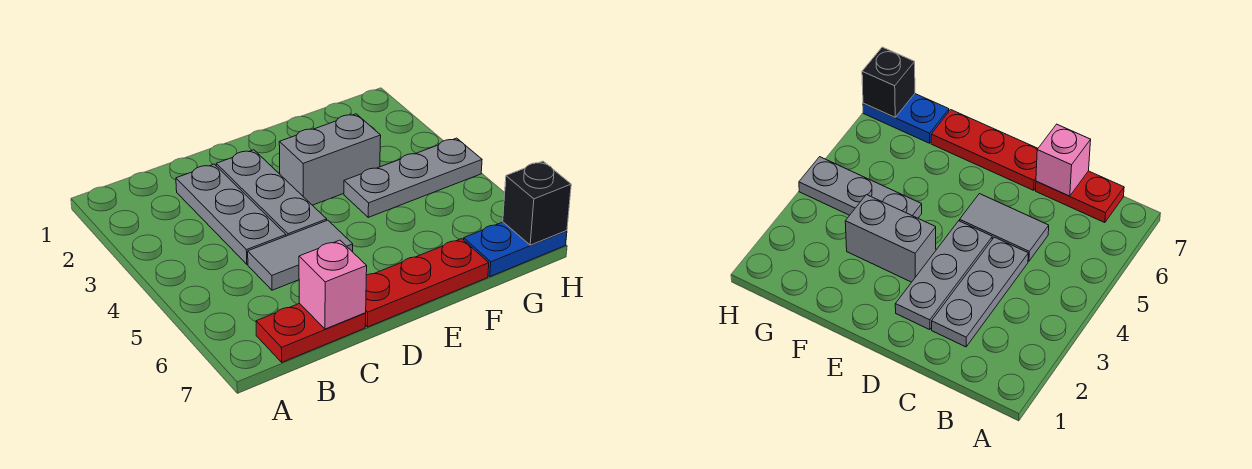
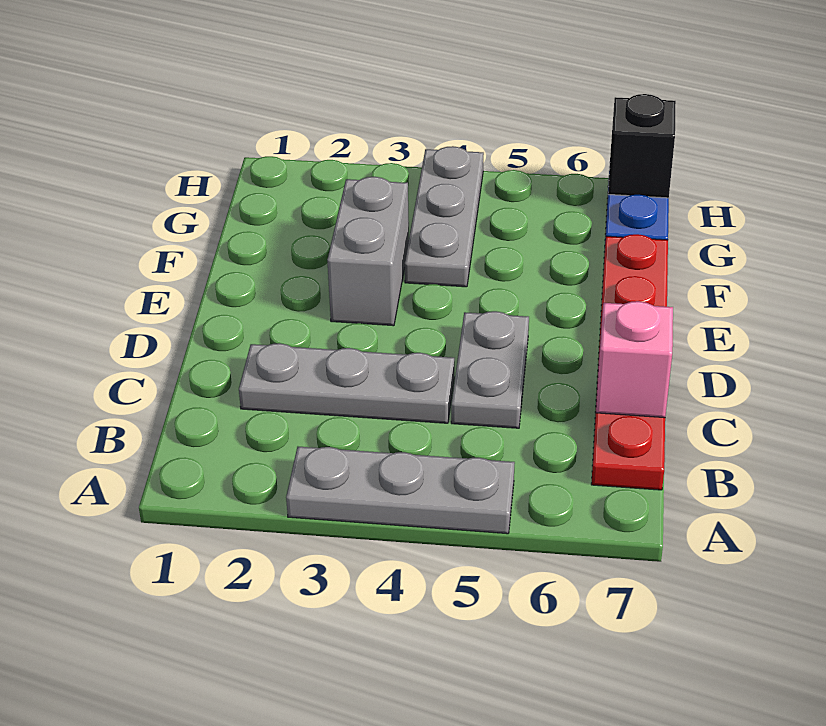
grey 1x2 tile [248,220,353,290] -> grey 1x2 plate [451,311,529,428]
grey 1x3 plate [216,150,327,236] -> grey 1x3 plate moved to [286,447,515,534]

